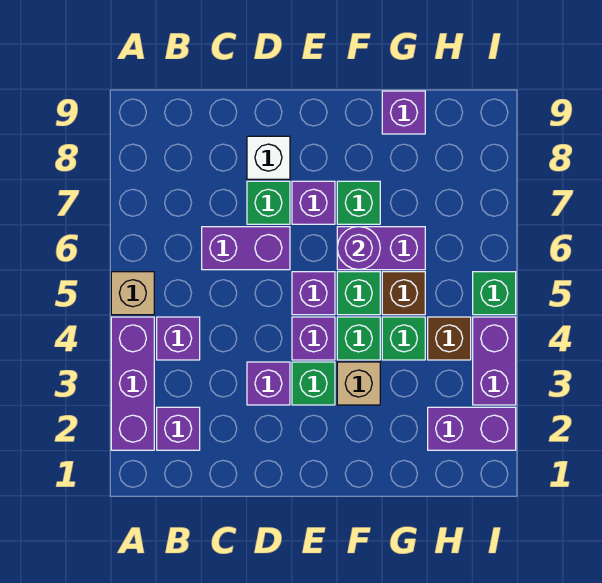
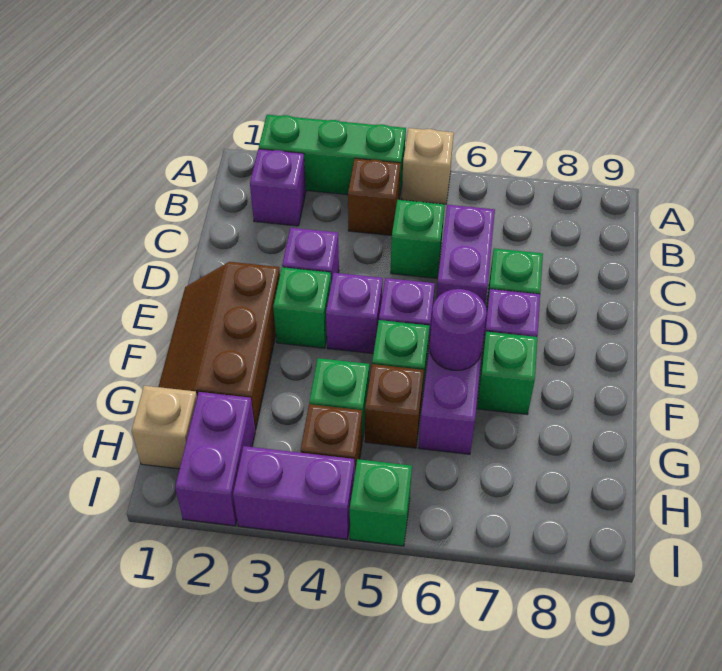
purple 1x3 brick [111,317,154,450] -> green 1x3 brick [259,115,406,199]
purple 1x1 brick [157,317,200,360] -> brown 1x1 brick [348,158,401,236]
white 1x1 brick [247,136,290,179] -> none
none -> brown 2x3 slope [158,262,280,430]
tan 1x1 brick [337,362,380,405] -> tan 1x1 brick moved to [132,386,197,469]
green 1x1 brick [337,317,380,360] -> green 1x1 brick moved to [391,200,445,278]
purple 1x1 brick [382,91,425,134] -> none

